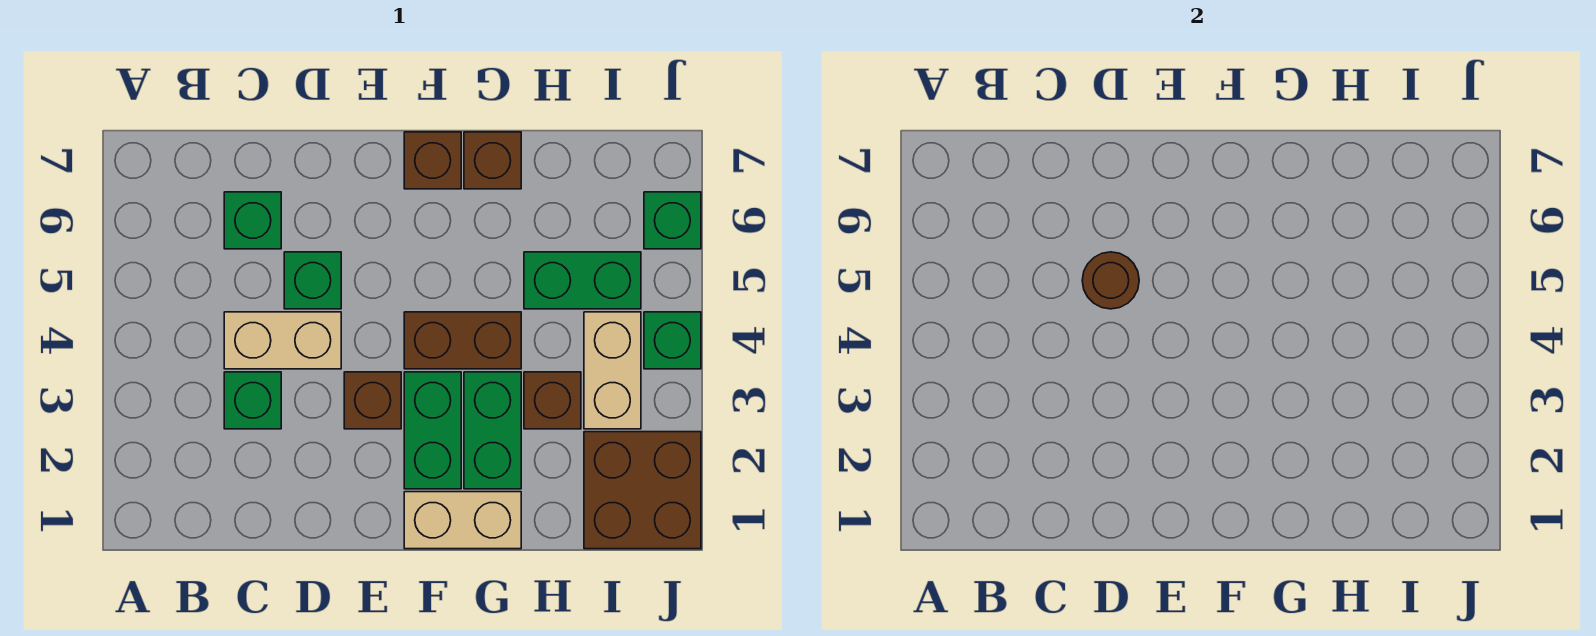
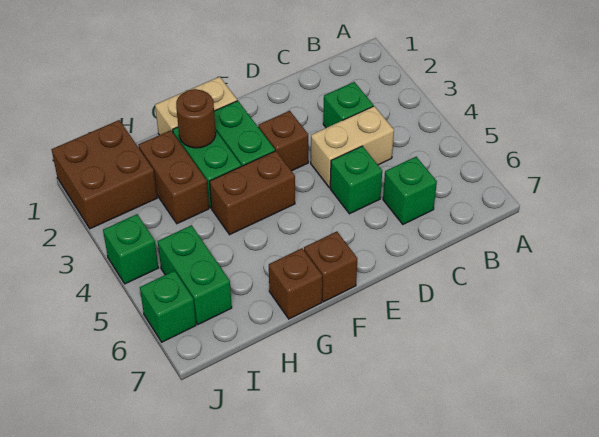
brown 1x1 round brick [1082,252,1139,309] -> brown 1x1 round brick moved to [176,89,216,148]
brown 1x1 brick [524,372,581,429] -> brown 1x2 brick [139,130,209,224]
green 1x2 brick [524,252,641,309] -> green 1x2 brick turned to [158,225,232,324]
tan 1x2 brick [584,312,641,429] -> none

